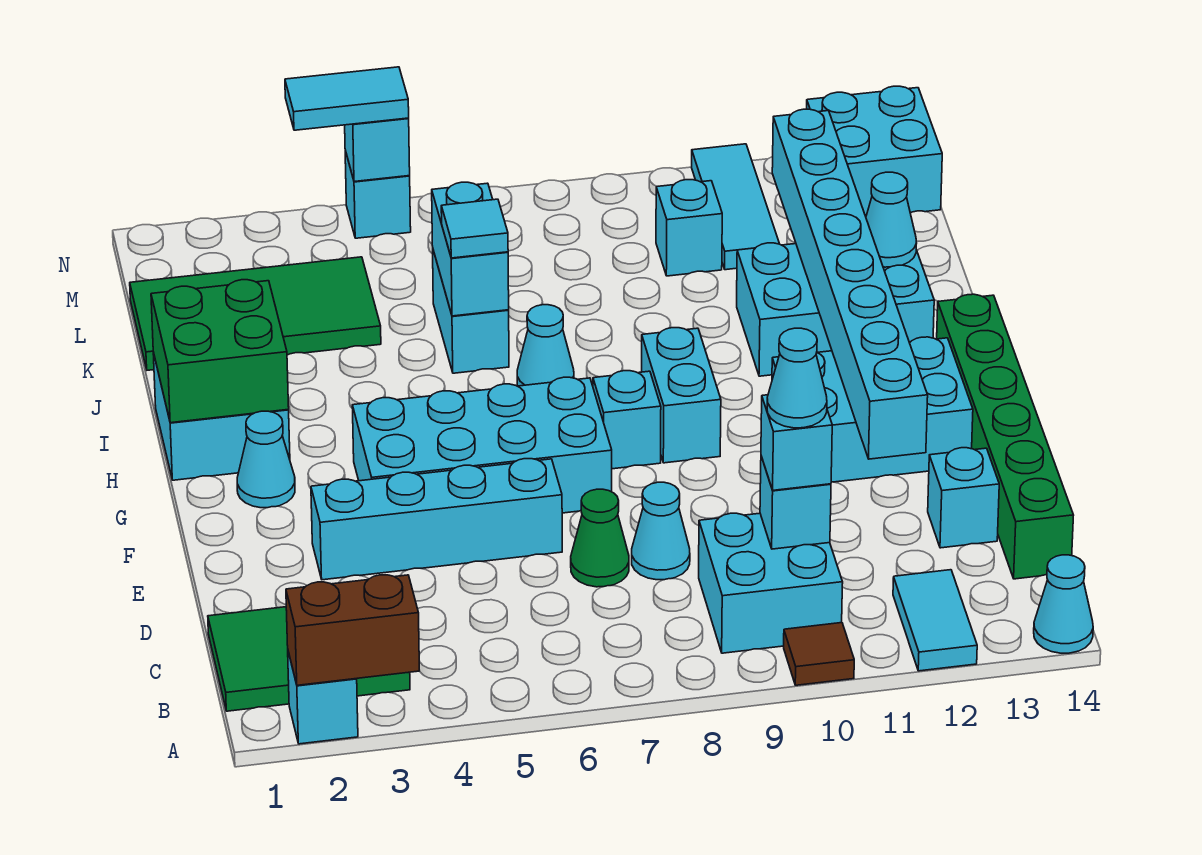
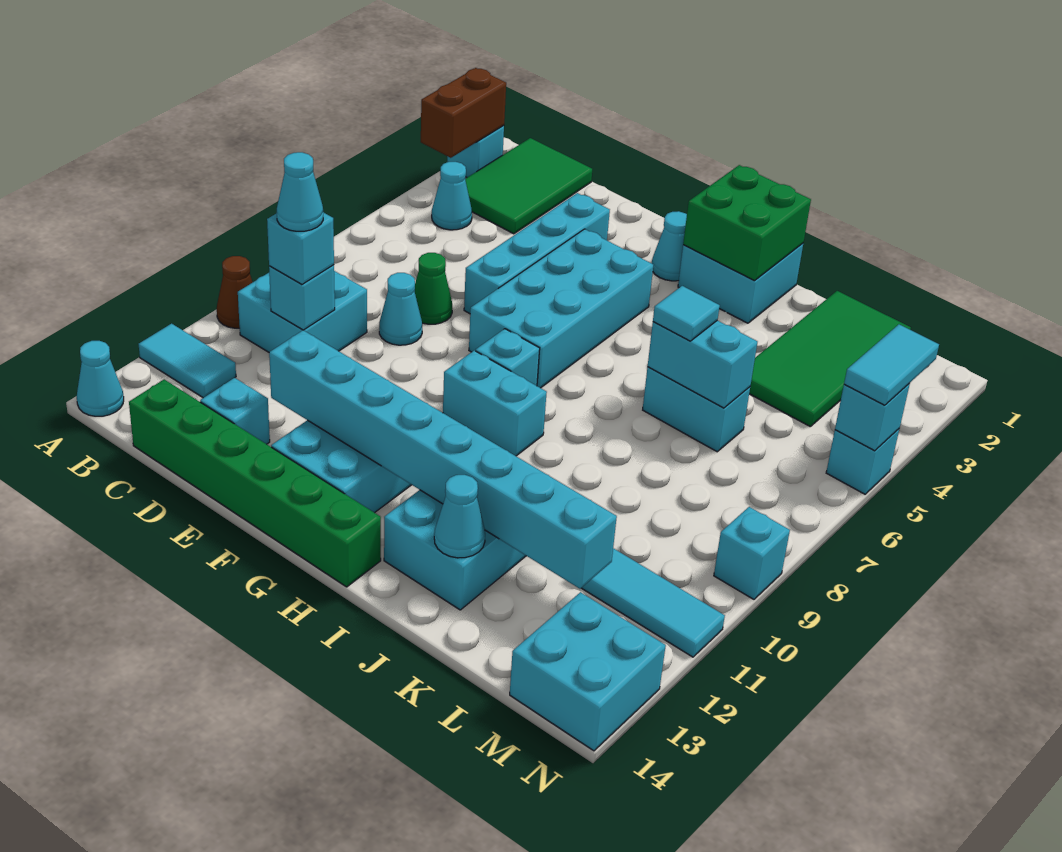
brown 1x1 tile [784,623,854,685] -> brown 1x1 cone [217,256,253,328]
cyan 1x1 cone [517,305,574,386] -> cyan 1x1 cone moved to [432,162,472,230]
cyan 1x1 brick [656,180,722,276] -> cyan 1x1 brick moved to [714,507,790,599]

